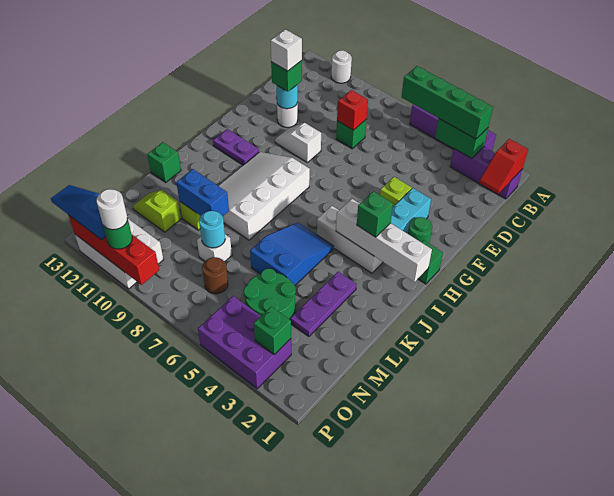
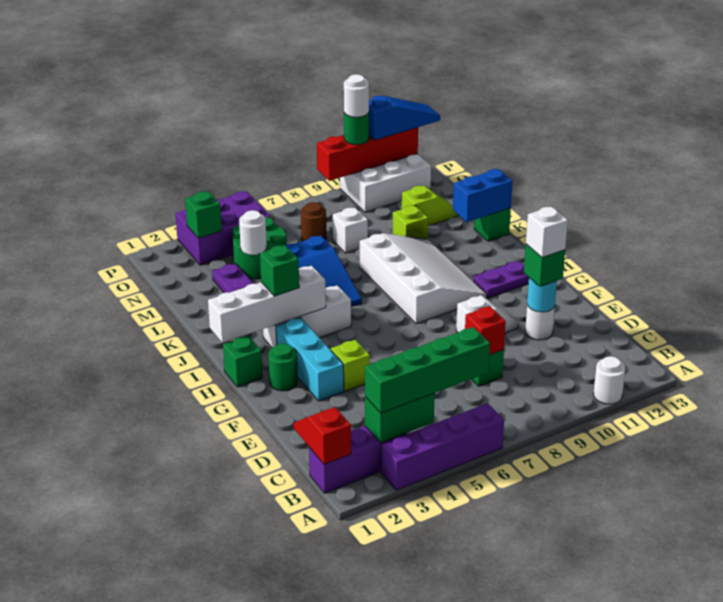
blue 1x2 brick [176,169,229,216] -> blue 1x2 brick moved to [453,169,512,222]
none -> white 1x1 round brick [239,210,267,255]
cyan 1x1 round brick [199,211,225,248] -> none

